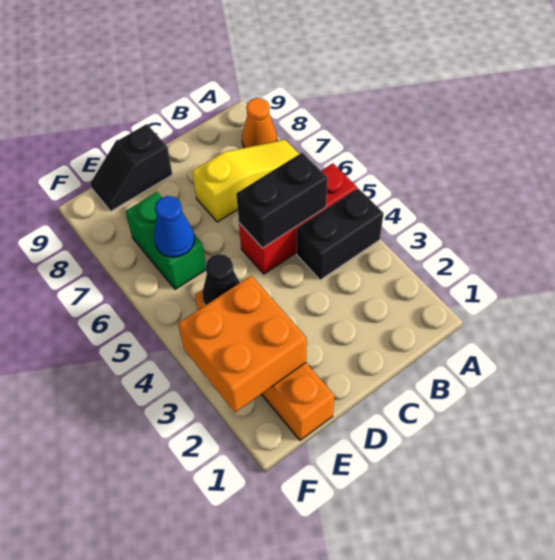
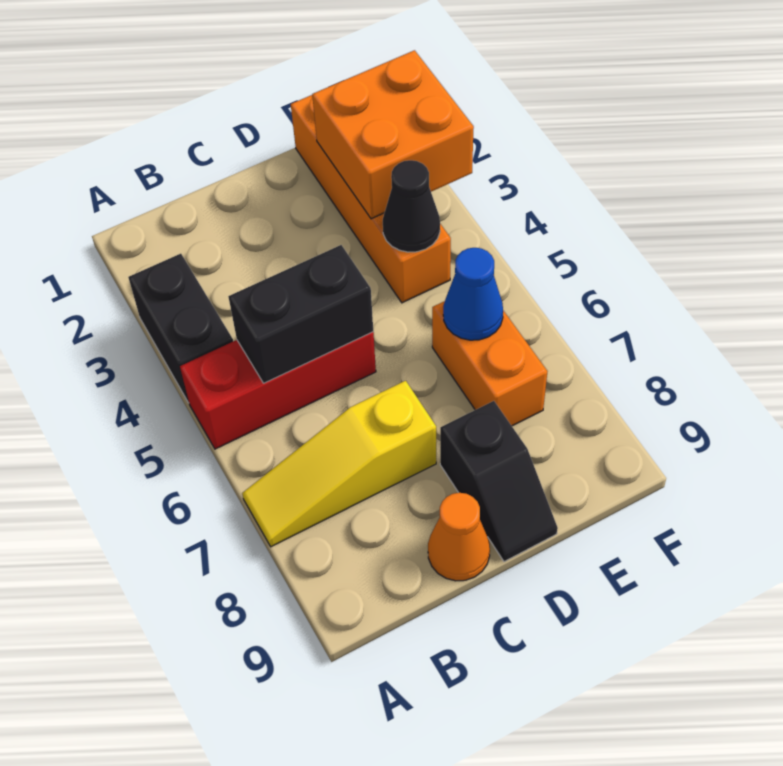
black 1x2 brick [297,188,384,280] -> black 1x2 brick turned to [128,254,233,403]
orange 1x1 cone [242,98,277,148] -> orange 1x1 cone moved to [428,493,490,581]
black 1x2 slope [90,124,172,211] -> black 1x2 slope turned to [440,401,558,562]
green 1x2 brick [125,192,206,289] -> orange 1x2 brick [432,301,548,426]

